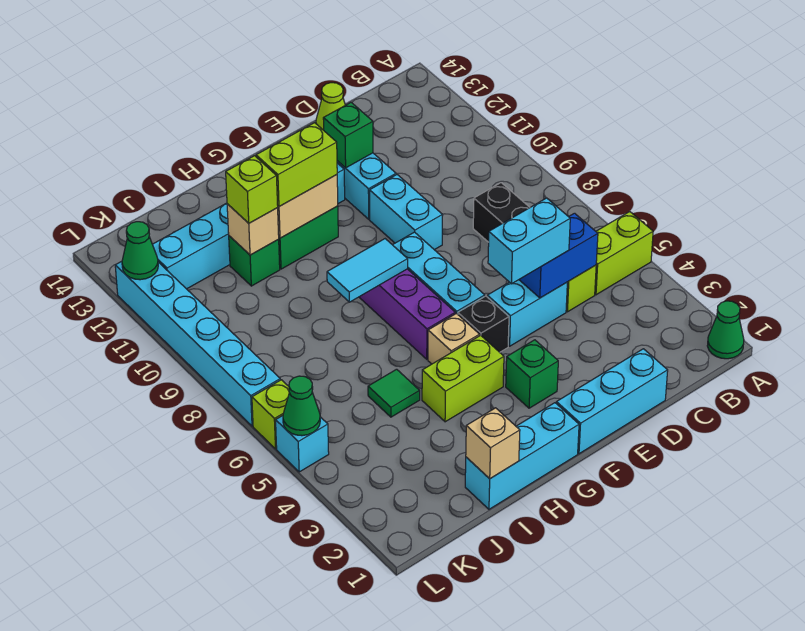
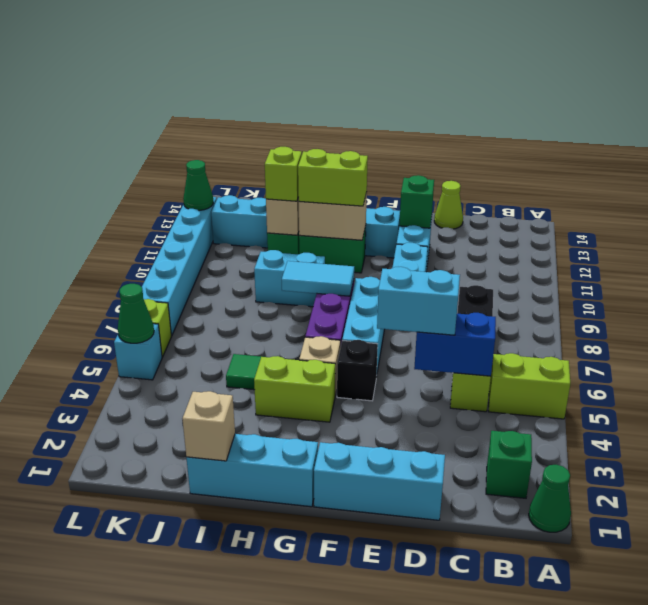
cyan 1x2 brick [487,280,567,346] -> cyan 1x2 brick moved to [254,250,325,307]
green 1x1 brick [506,340,558,408] -> green 1x1 brick moved to [486,431,532,498]

